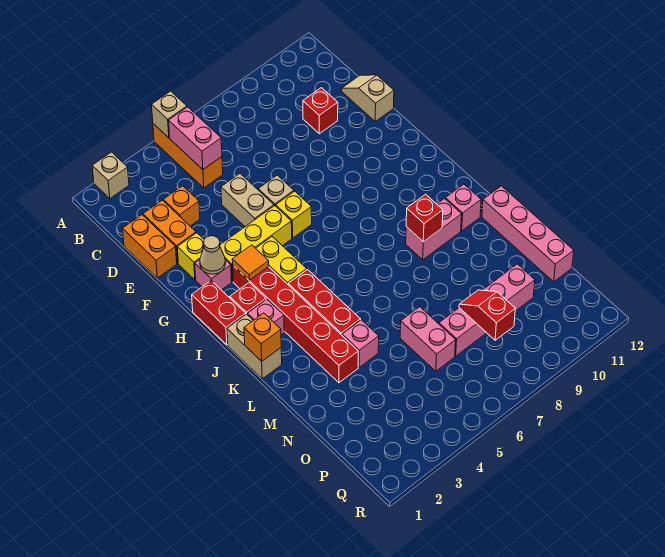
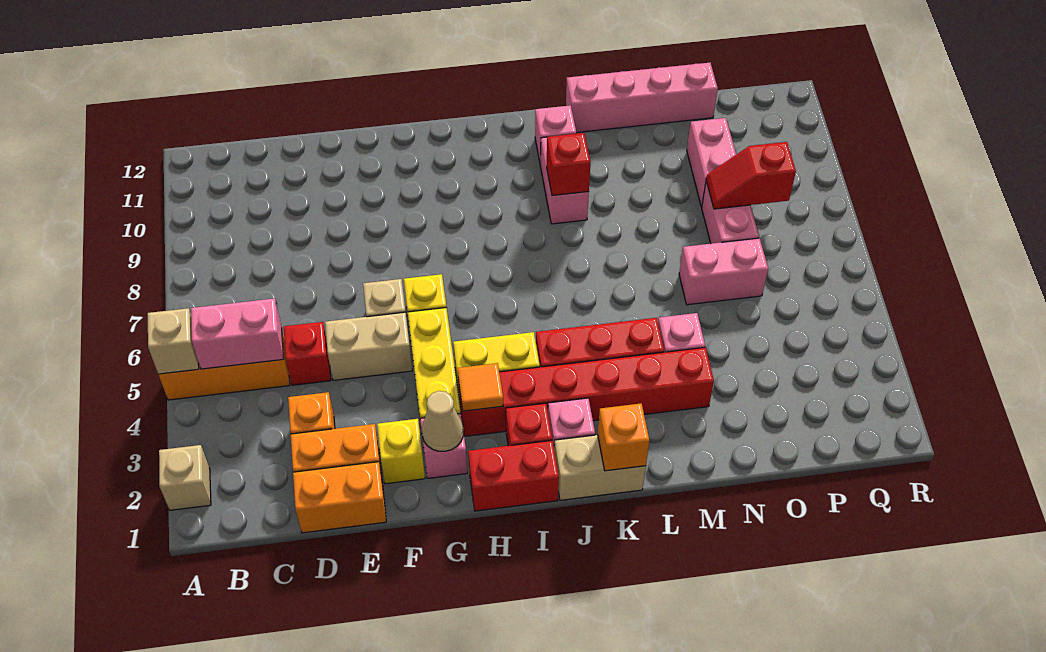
red 1x1 brick [303,88,338,134] -> red 1x1 brick moved to [284,322,331,385]
tan 1x2 slope [342,75,394,121] -> none

